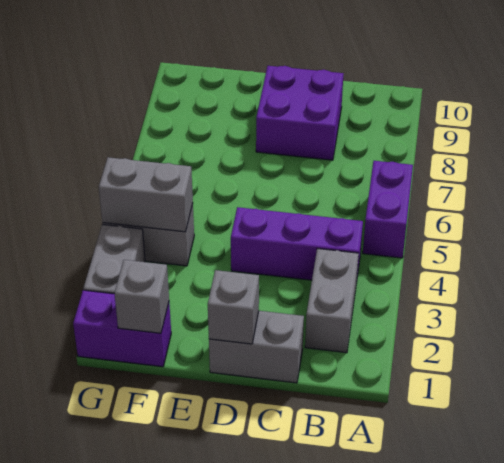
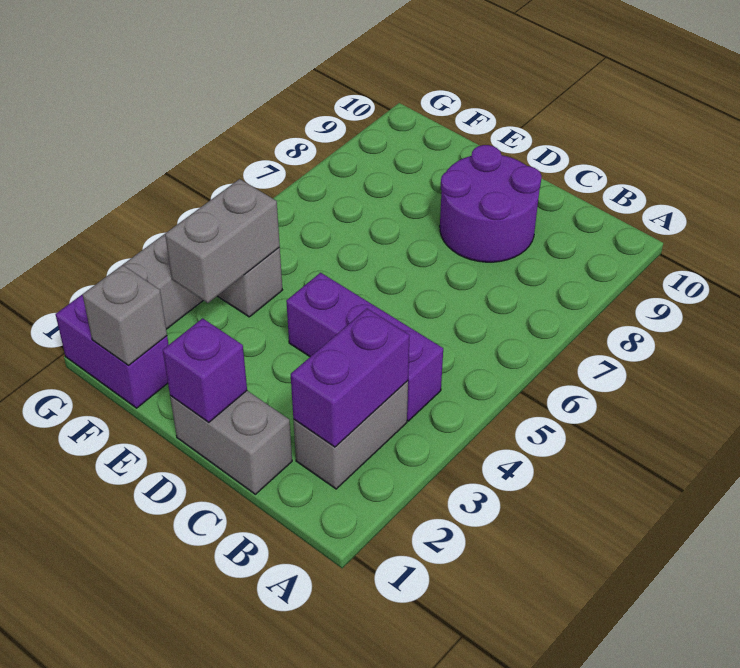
purple 1x2 brick [363,161,413,258] -> purple 1x2 brick moved to [291,309,410,447]
purple 2x2 brick [256,66,344,160] -> purple 2x2 round brick [440,145,542,262]
grey 1x1 brick [208,270,259,344] -> purple 1x1 brick [163,318,247,422]
grey 1x2 brick [99,157,193,232] -> grey 1x2 brick turned to [165,179,280,303]

